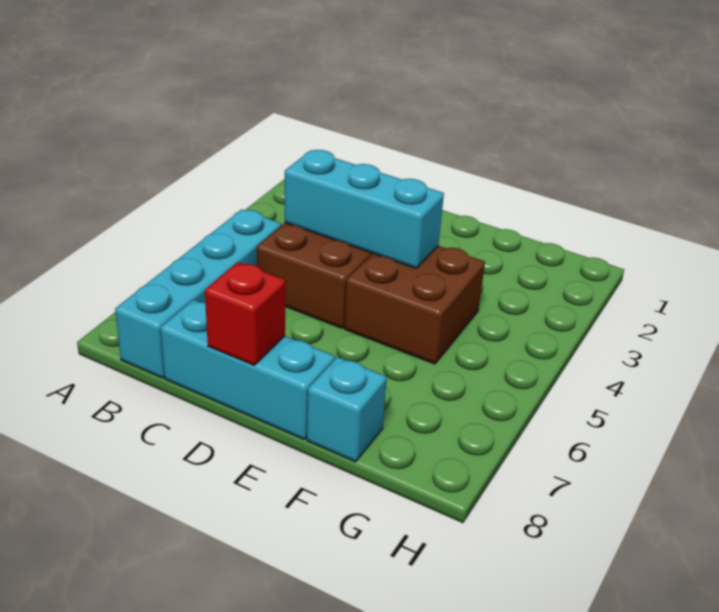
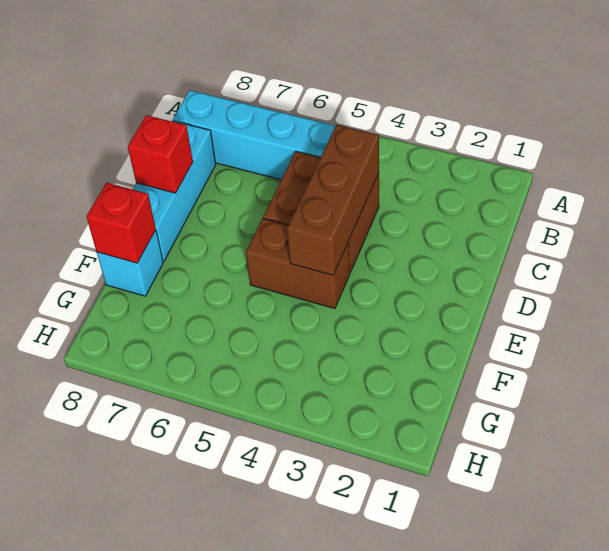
cyan 1x3 brick [285,150,444,268] -> brown 1x3 brick [287,125,379,275]
brown 2x2 brick [344,246,485,364] -> brown 1x2 brick [246,218,350,308]
none -> red 1x1 brick [87,183,156,263]

